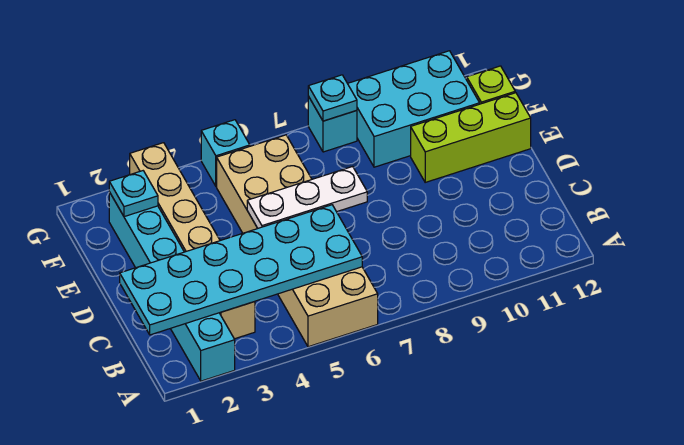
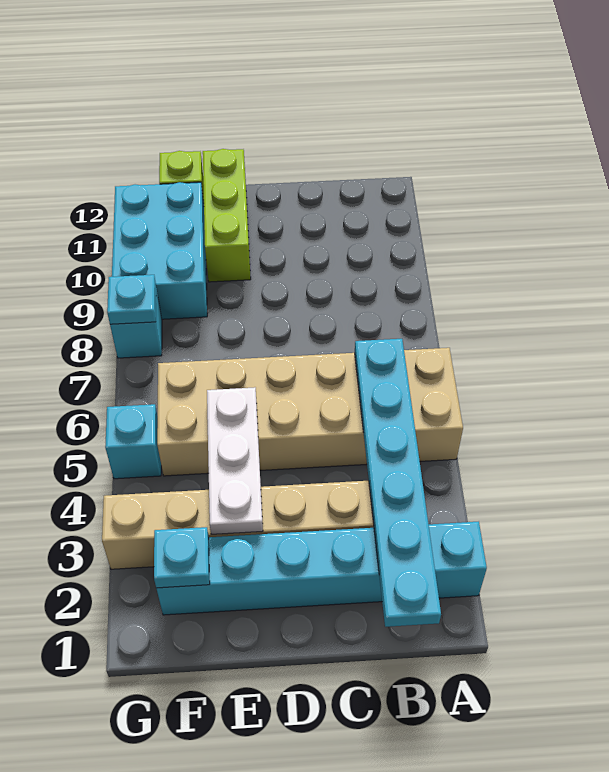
cyan 2x6 plate [120,205,362,335] -> cyan 1x6 plate [355,339,441,627]
white 1x3 plate [247,167,367,228] -> white 1x3 plate moved to [207,387,263,534]

